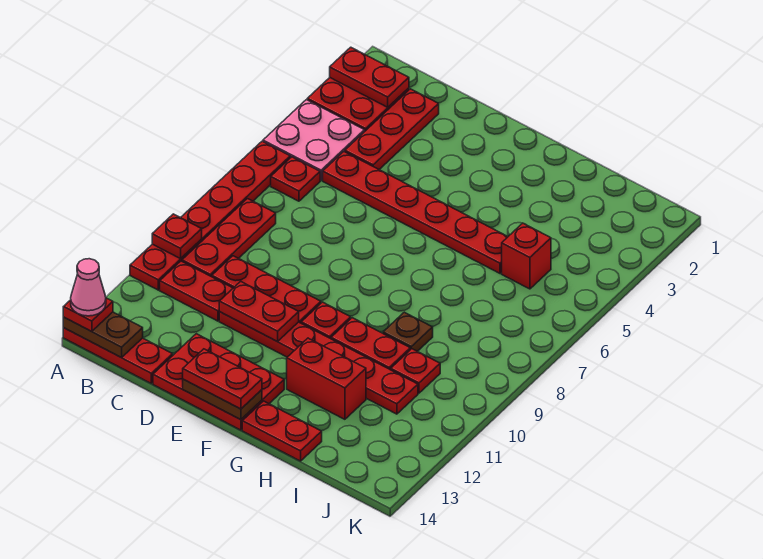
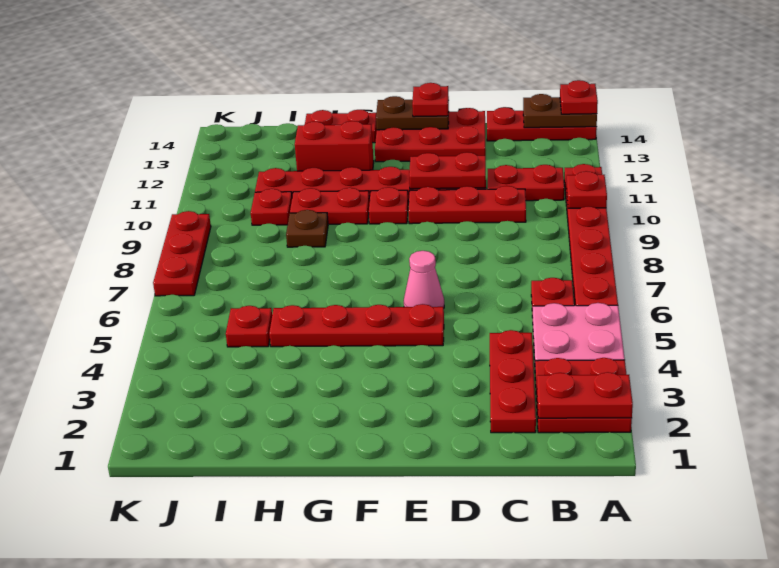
pink 1x1 cone [71,259,106,316] -> pink 1x1 cone moved to [404,251,444,307]
red 1x3 plate [182,199,276,277] -> red 1x3 plate moved to [153,211,211,296]
red 1x6 plate [323,152,508,273] -> red 1x4 plate [269,304,444,347]
red 1x2 plate [183,349,262,409] -> red 1x1 plate [412,83,449,117]
red 1x1 brick [502,223,551,289] -> red 1x1 plate [226,306,272,347]

